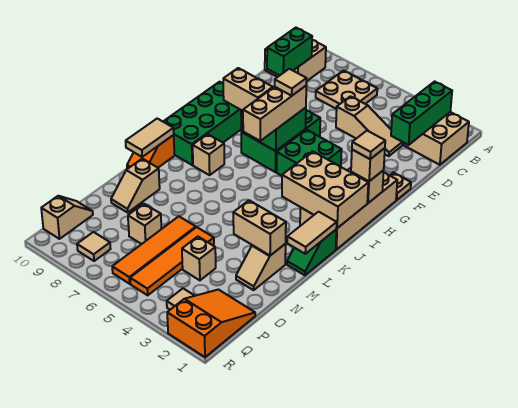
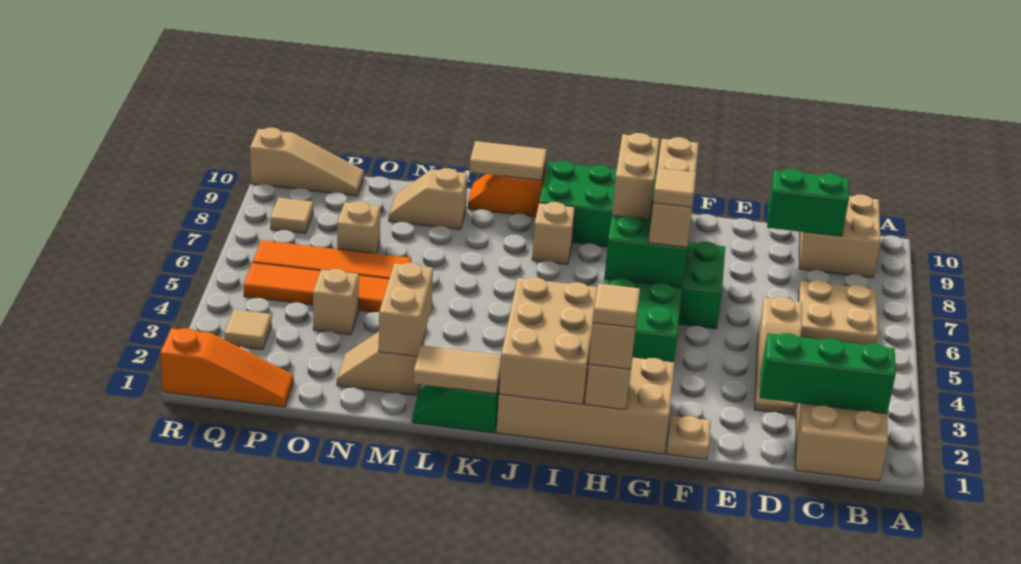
tan 1x3 brick [243,86,306,141] -> tan 1x3 brick turned to [649,137,699,247]
orange 2x3 slope [167,290,255,357] -> orange 1x3 slope [160,328,294,407]
tan 1x2 slope [41,196,93,239] -> tan 1x3 slope [250,128,364,196]

